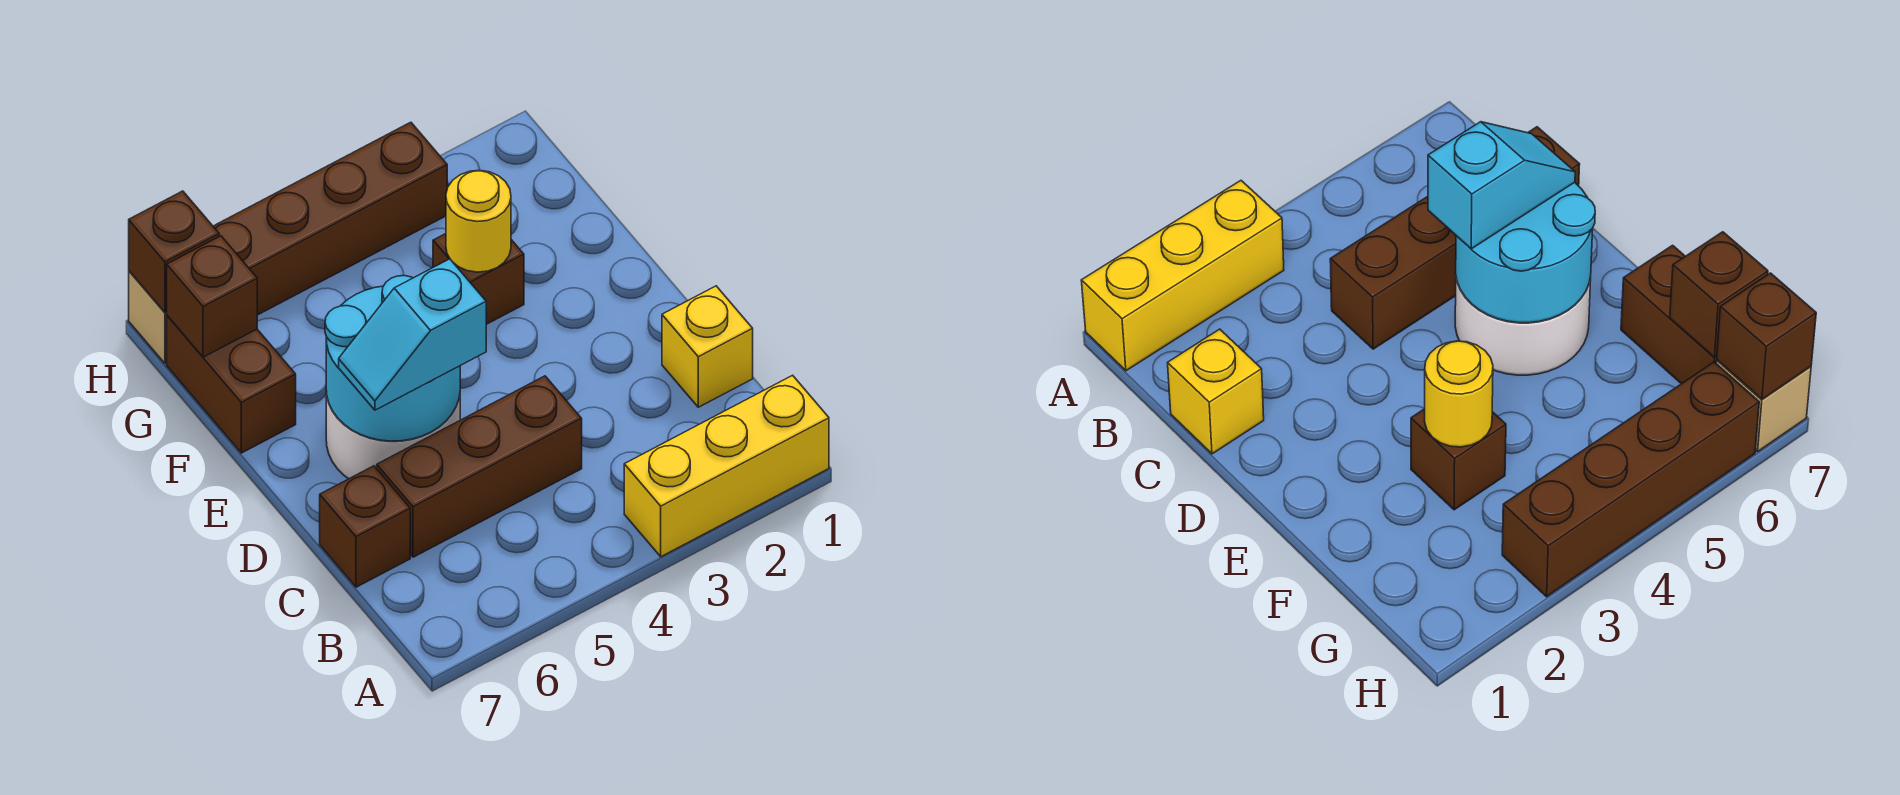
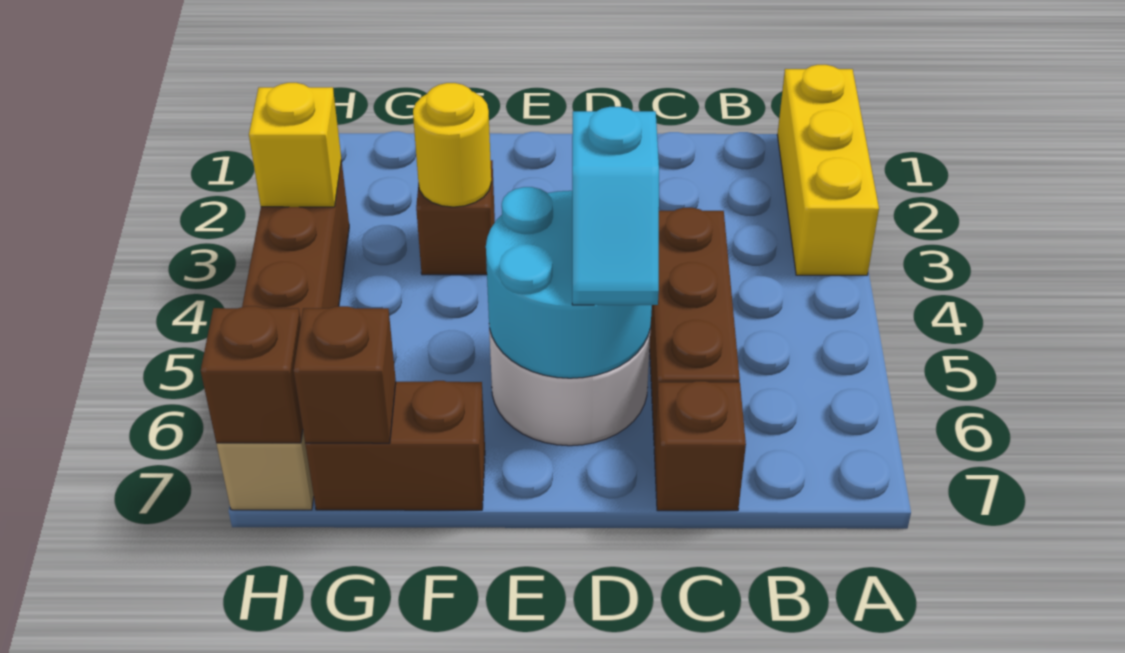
yellow 1x1 brick [662,286,753,407] -> yellow 1x1 brick moved to [249,83,341,207]

